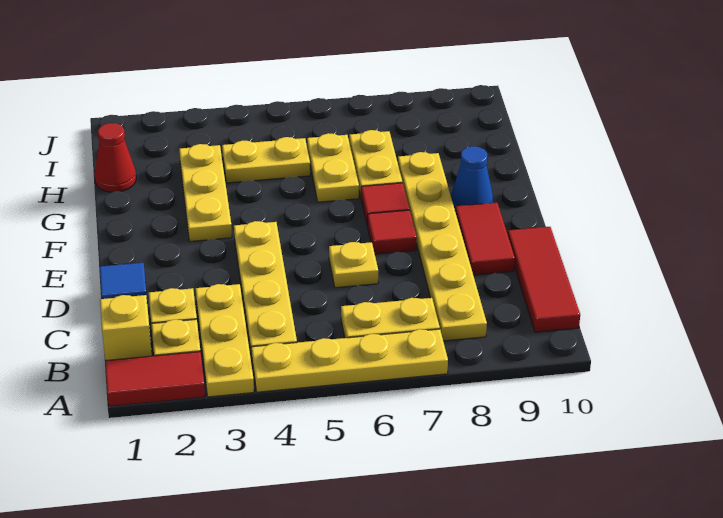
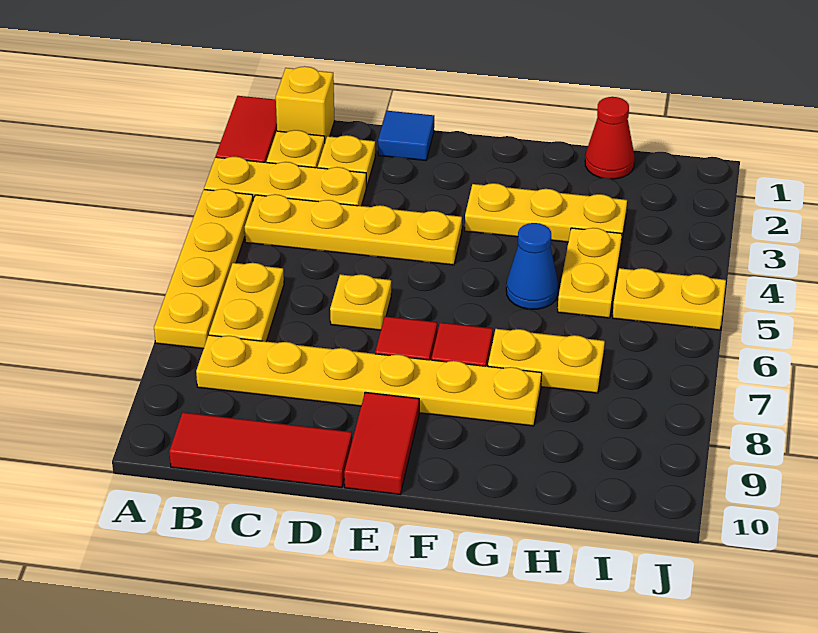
red 1x2 tile [456,203,515,275] -> red 1x2 tile turned to [344,392,419,494]
blue 1x1 cone [451,146,493,211] -> blue 1x1 cone moved to [506,223,558,309]
yellow 1x2 plate [307,133,359,202] -> yellow 1x2 plate moved to [613,268,726,330]

